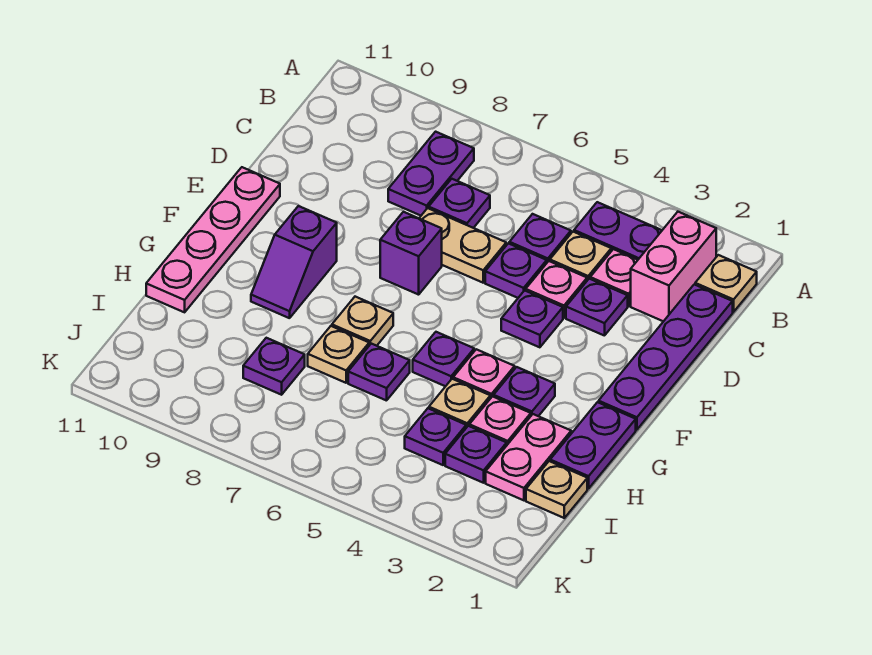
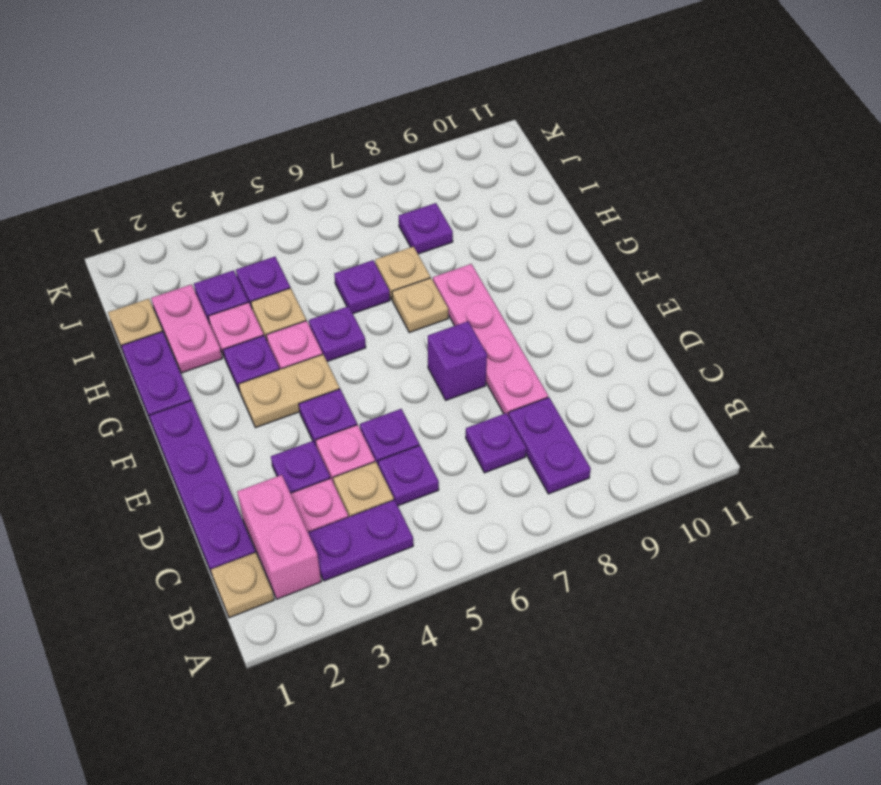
tan 1x2 plate [419,208,506,283] -> tan 1x2 plate moved to [239,354,340,428]
pink 1x4 plate [146,167,280,312] -> pink 1x4 plate moved to [433,264,548,416]
purple 1x2 slope [251,206,337,318] -> none

